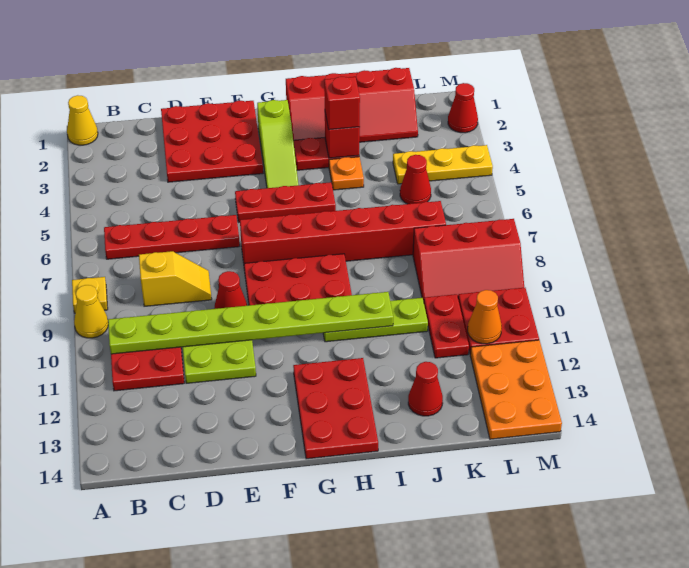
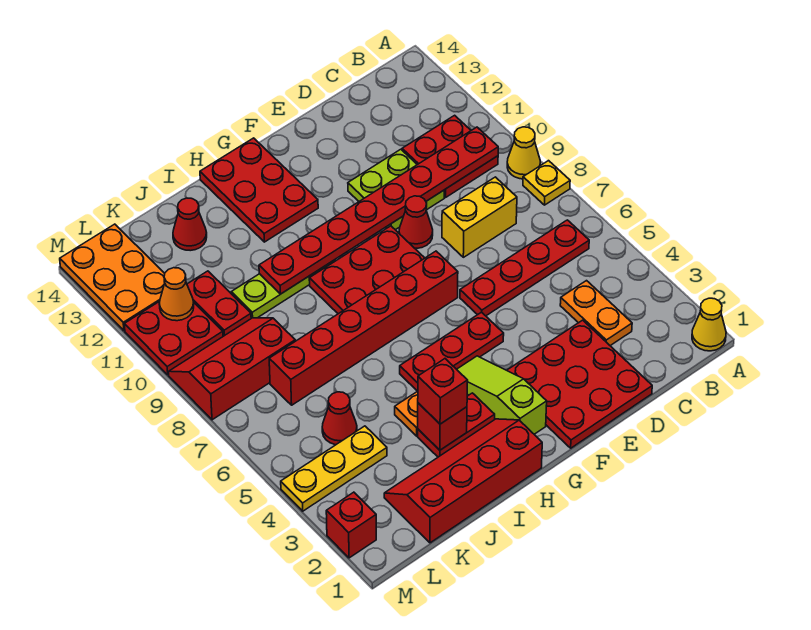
lime 1x8 plate [108,292,393,354] -> red 1x8 plate [259,127,498,294]
none -> orange 1x2 plate [560,281,632,346]
yellow 1x2 slope [139,251,212,306] -> yellow 1x2 brick [442,177,517,257]
red 1x1 cone [448,83,478,133] -> red 1x1 brick [326,492,376,558]

